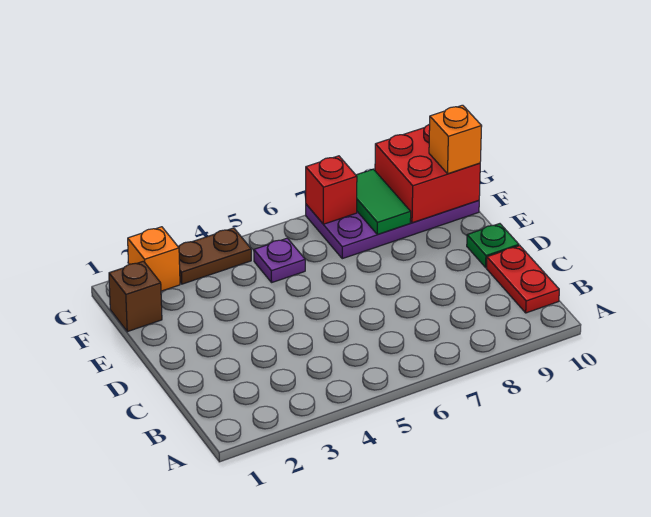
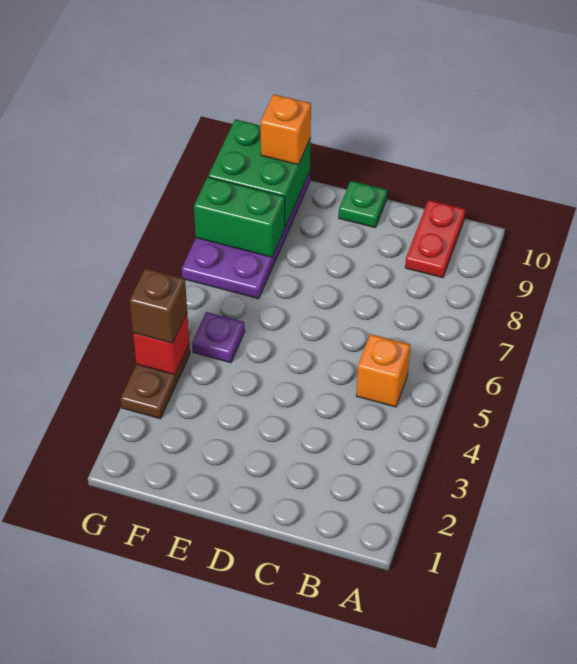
red 1x2 plate [487,246,559,313] -> red 1x2 plate turned to [405,200,466,278]
brown 1x1 brick [109,261,162,332] -> brown 1x1 brick moved to [130,268,187,343]
green 1x2 tile [356,169,411,235] -> green 1x2 brick [194,177,285,257]
red 2x2 brick [375,124,480,223] -> green 2x2 brick [208,119,311,227]
orange 1x1 brick [128,227,180,291] -> orange 1x1 brick moved to [356,334,410,407]
red 1x1 brick [306,156,357,224] -> red 1x1 brick moved to [133,313,189,375]

